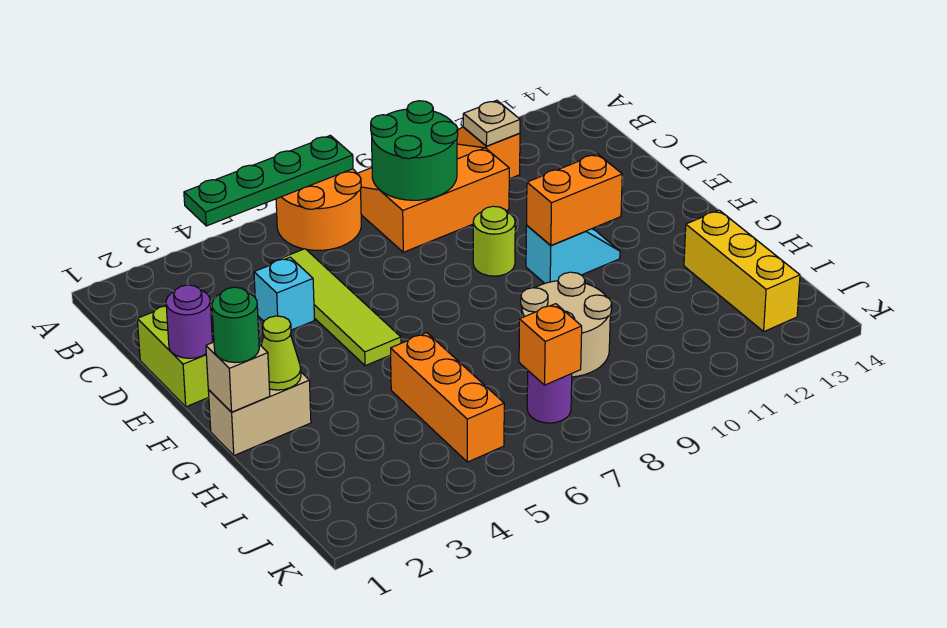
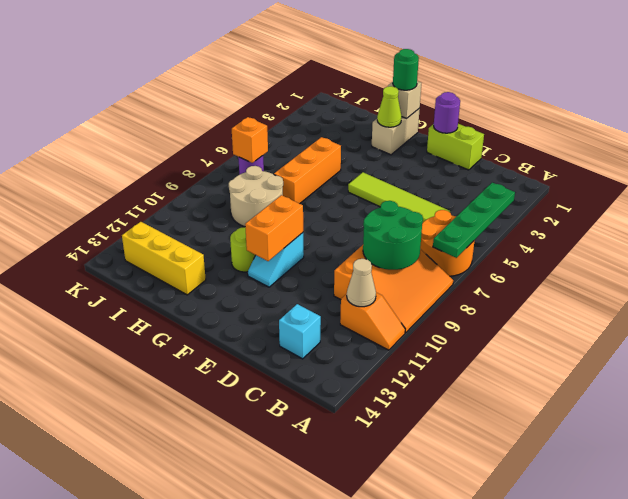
tan 1x1 plate [463,100,520,146] -> tan 1x1 cone [347,259,376,307]
cyan 1x1 brick [254,257,314,330] -> cyan 1x1 brick moved to [279,304,321,359]
lime 1x1 round brick [473,206,515,276] -> lime 1x1 round brick moved to [230,227,255,272]
orange 1x3 brick [391,333,504,462] -> orange 1x3 brick turned to [274,137,341,204]

